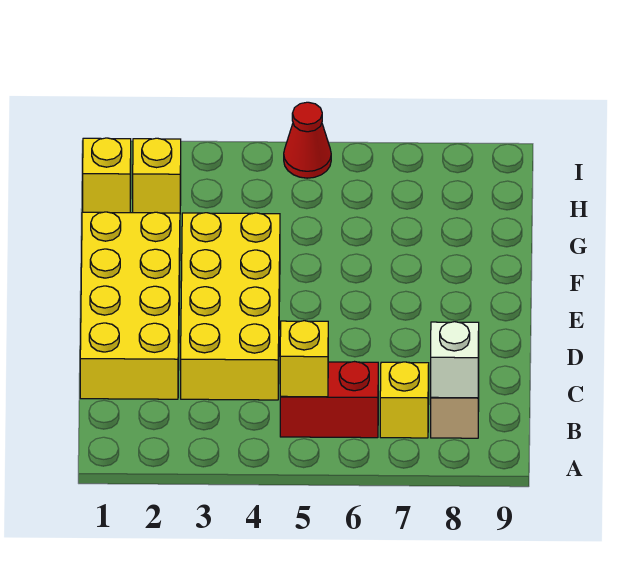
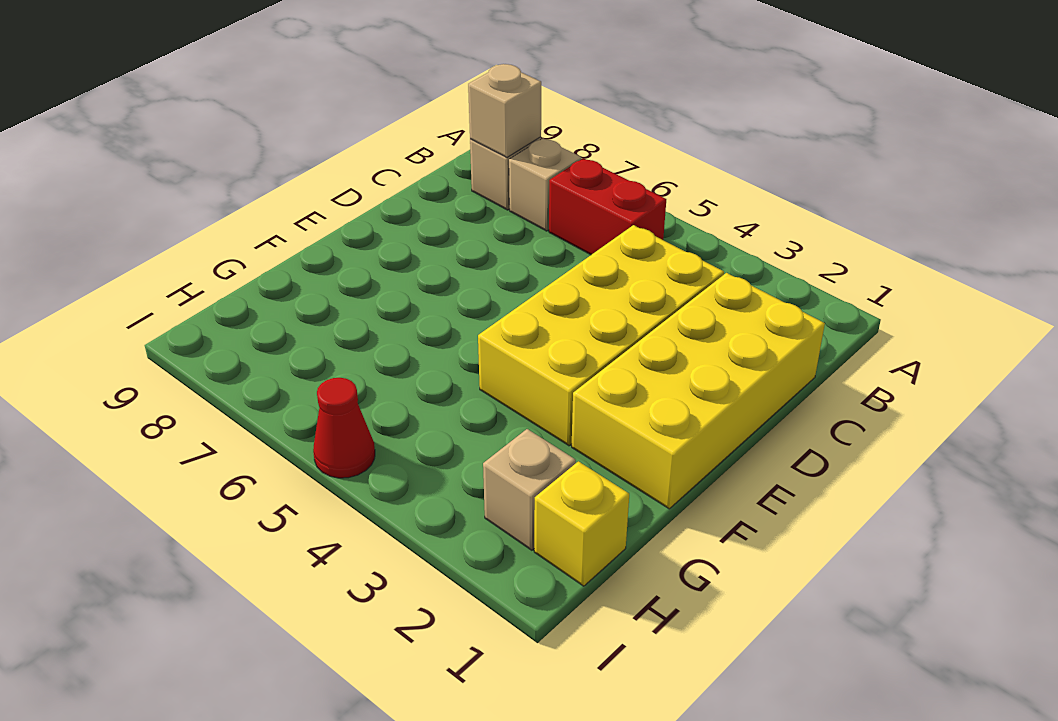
yellow 1x1 brick [280,321,328,397] -> none
yellow 1x1 brick [380,362,429,438] -> tan 1x1 brick [509,138,581,231]
white 1x1 brick [431,322,479,398] -> tan 1x1 brick [468,64,541,157]
yellow 1x1 brick [133,138,181,213] -> tan 1x1 brick [483,429,576,550]

